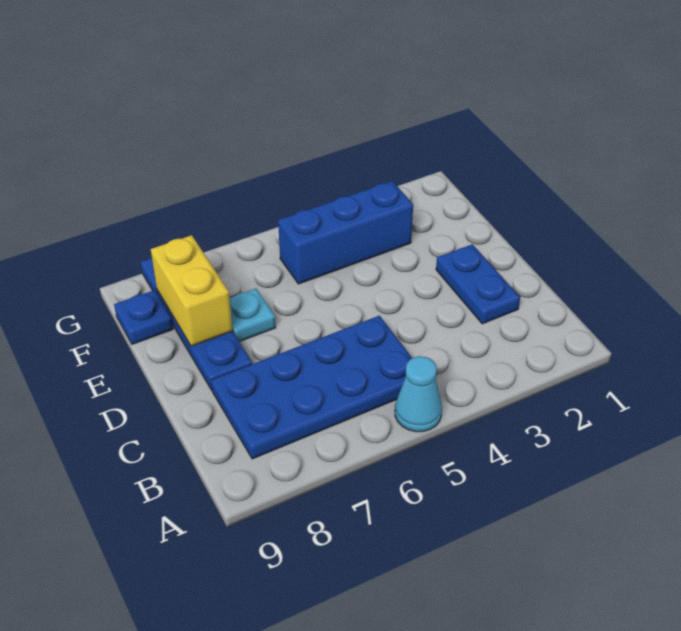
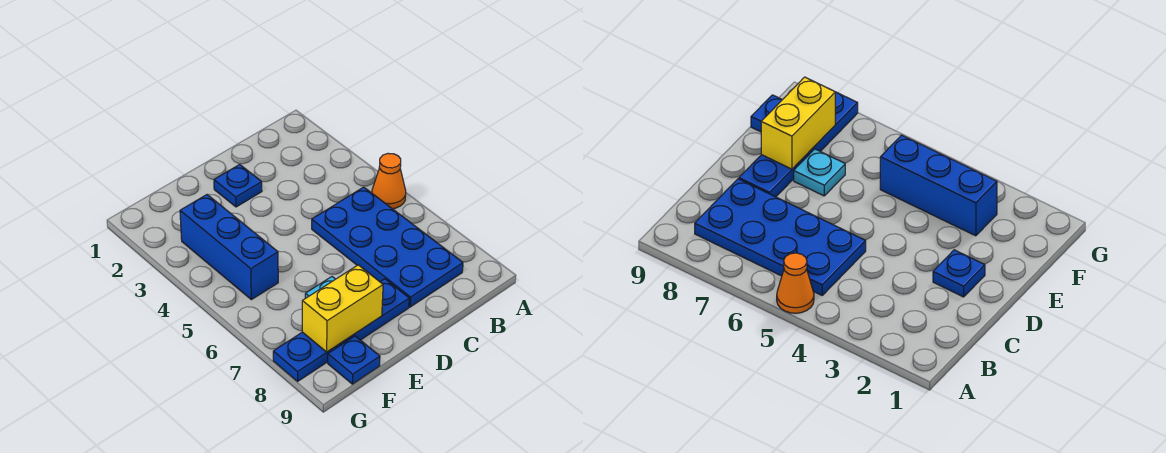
cyan 1x1 cone [395,356,442,432] -> orange 1x1 cone [372,153,406,209]
blue 1x2 plate [436,244,520,324] -> blue 1x1 plate [214,164,262,207]

